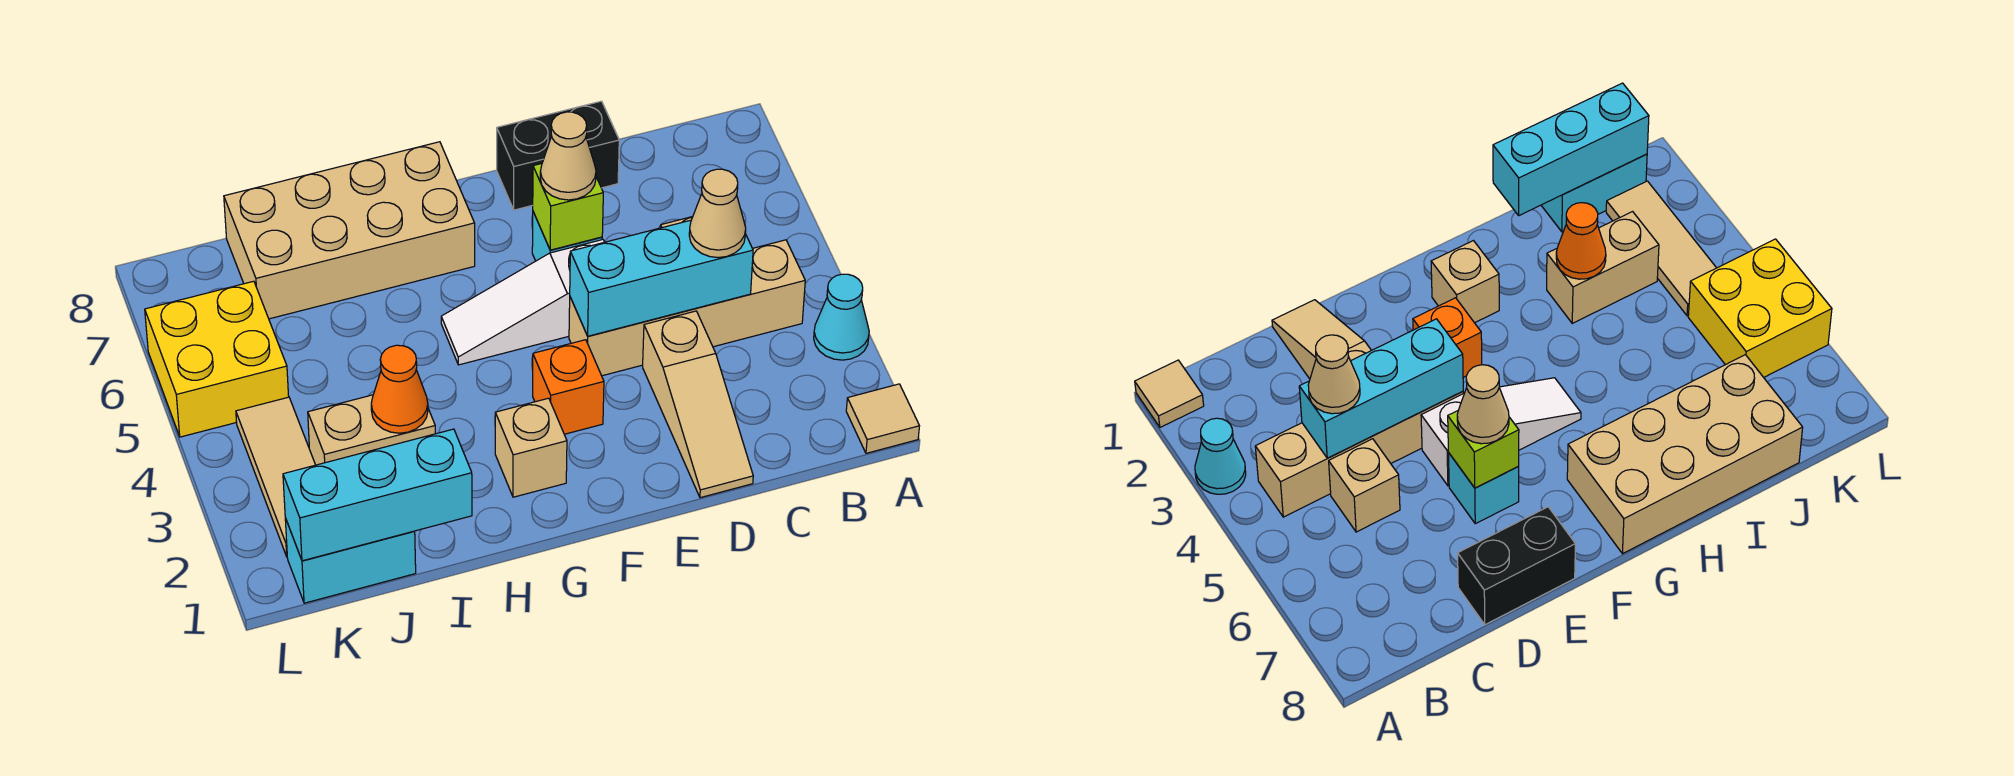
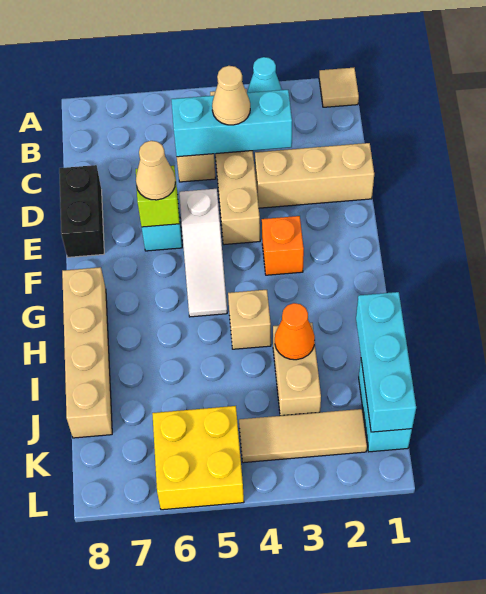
cyan 1x3 brick [570,220,753,336] -> cyan 1x3 brick turned to [171,90,292,157]
tan 1x3 slope [643,311,753,498] -> tan 1x3 brick [255,143,374,208]
tan 1x1 brick [495,398,567,497] -> tan 1x1 brick moved to [228,290,271,349]
tan 2x4 brick [224,142,475,319] -> tan 1x4 brick [62,267,112,438]

